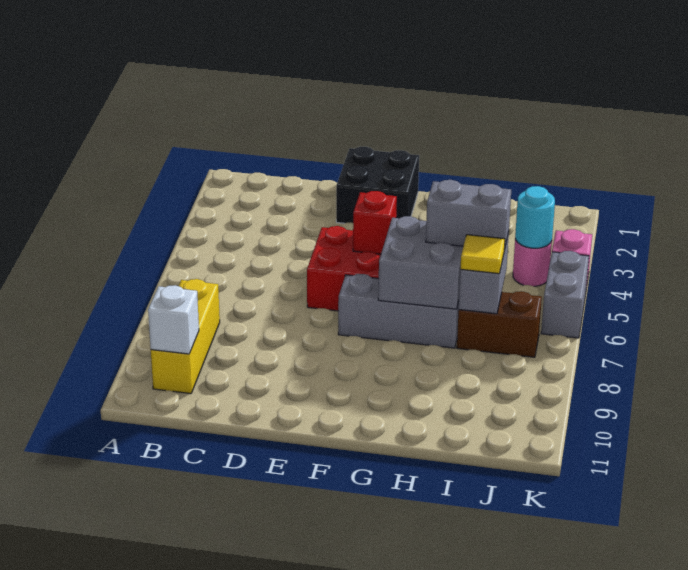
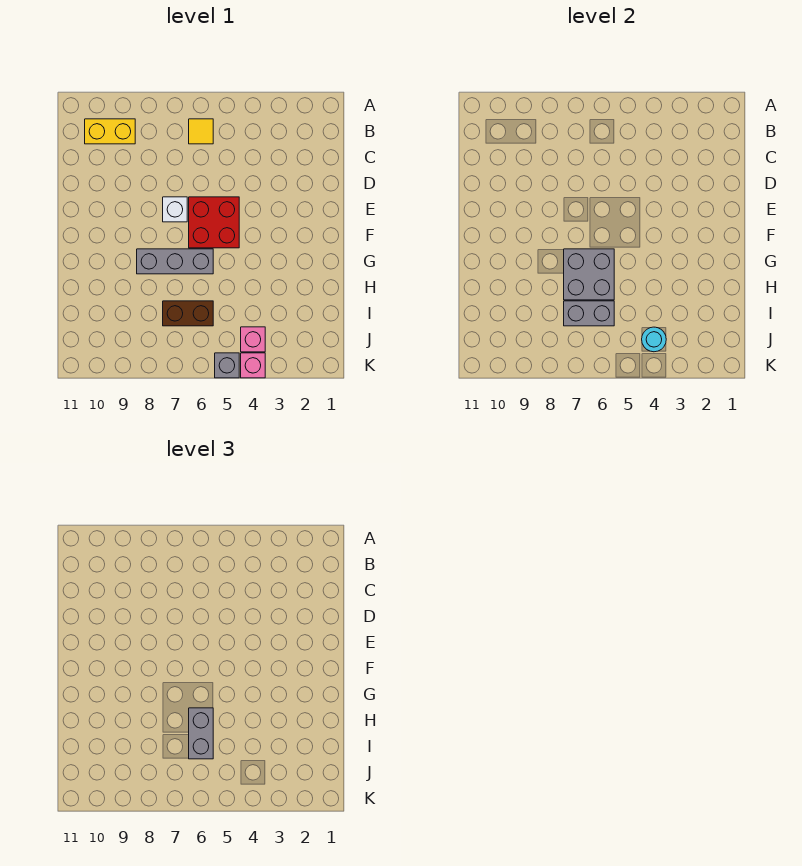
yellow 1x3 brick [151,279,220,394] -> yellow 1x2 brick [85,119,135,144]
white 1x1 brick [148,285,199,354] -> white 1x1 brick moved to [163,197,187,222]
black 2x2 brick [336,147,419,223] -> none
red 1x1 brick [353,191,397,254] -> none
grey 1x3 brick [338,274,459,348] -> grey 1x3 brick turned to [137,249,213,274]
brown 1x2 brick [457,291,542,357] -> brown 1x2 brick turned to [163,301,213,326]
yellow 1x1 tile [460,235,505,274] -> yellow 1x1 tile moved to [189,119,213,144]
pink 1x1 round brick [513,239,552,286] -> pink 1x1 brick [241,327,265,352]
grey 1x2 brick [541,251,589,338] -> grey 1x1 brick [215,353,239,378]

